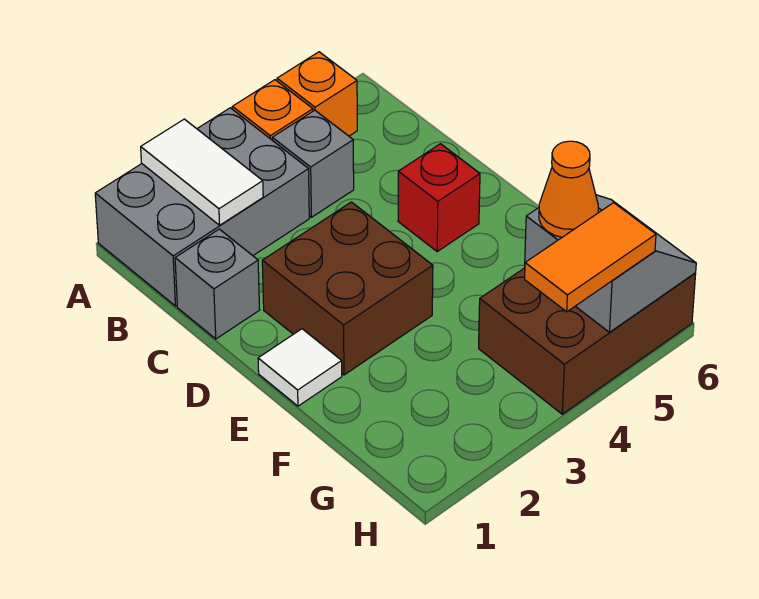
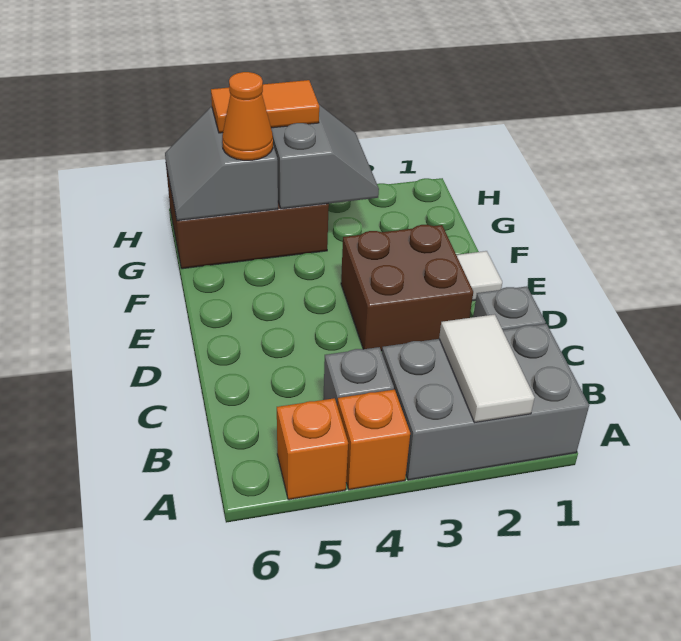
red 1x1 brick [398,144,480,251] -> none
none -> grey 2x2 slope [271,105,379,209]

